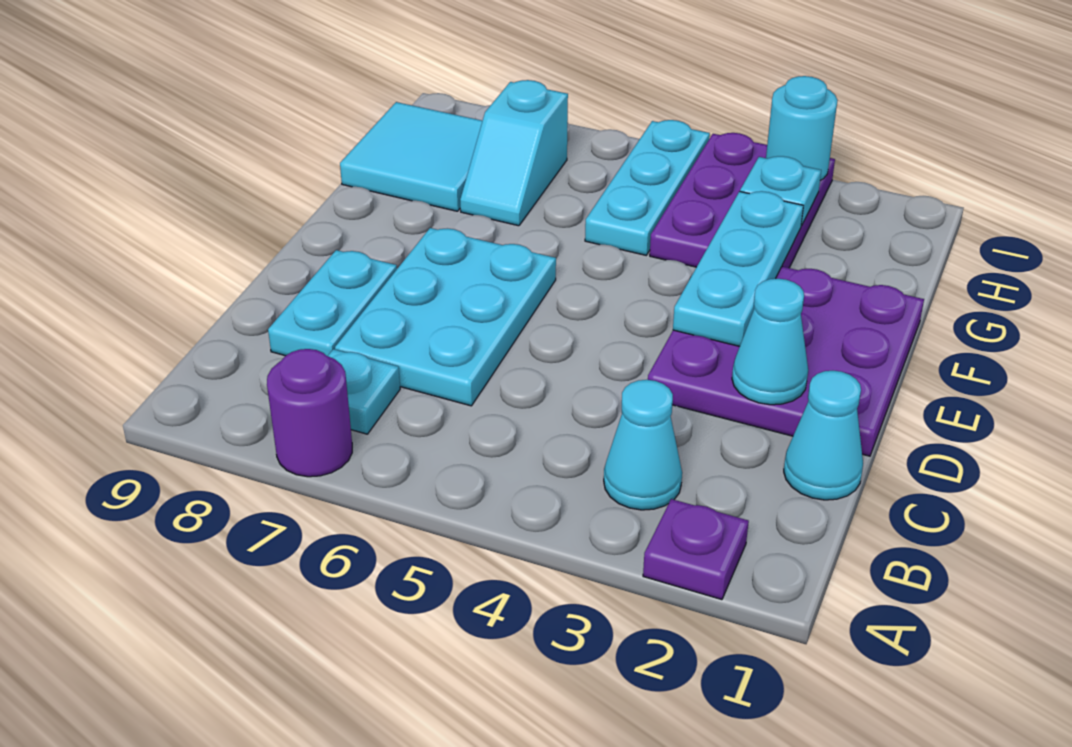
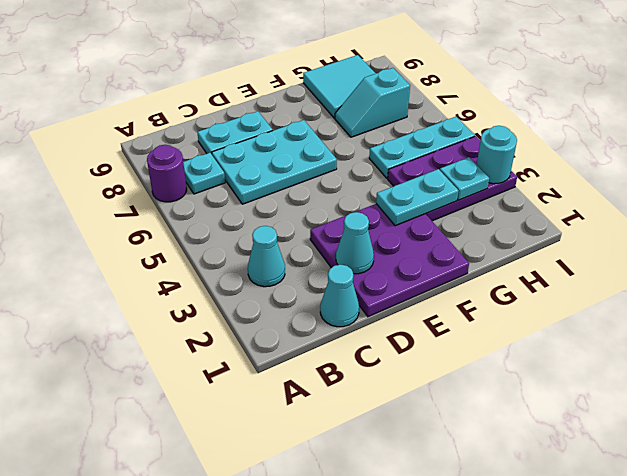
purple 1x1 plate [643,499,749,600] -> none
cyan 1x3 plate [673,191,803,346] -> cyan 1x2 plate [376,169,458,226]

